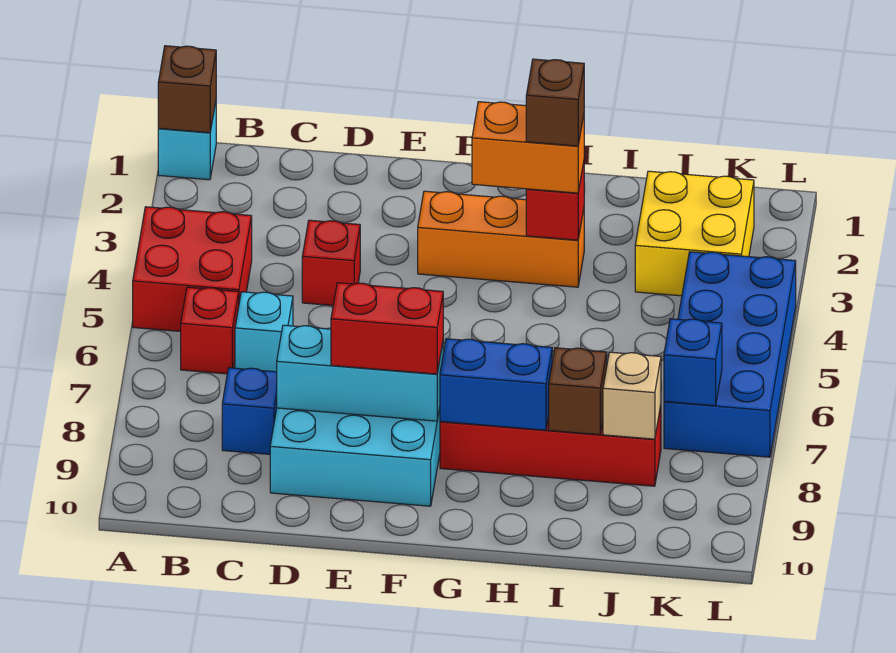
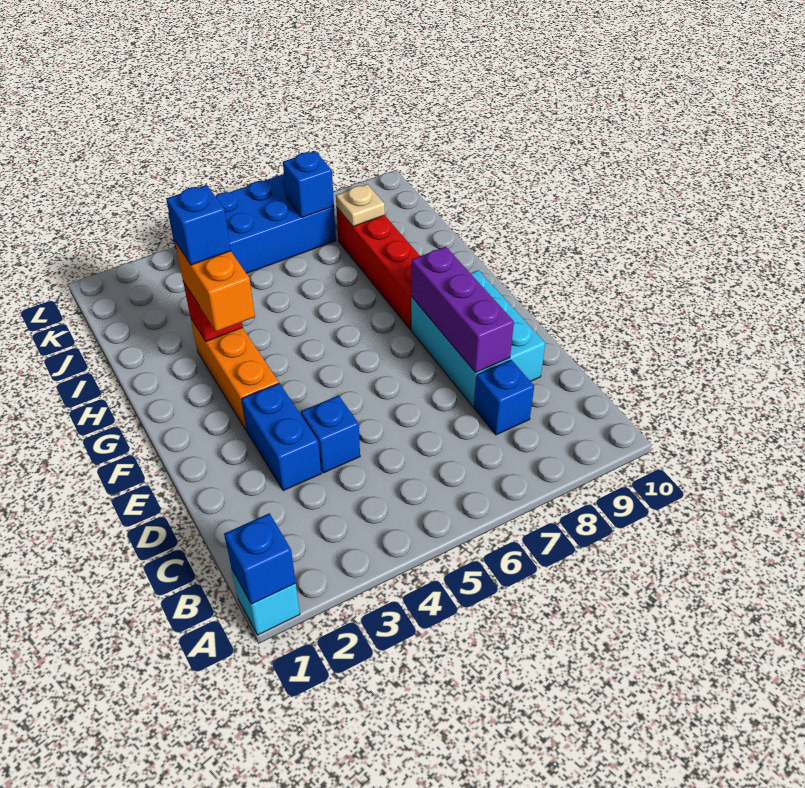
brown 1x1 brick [158,46,216,133] -> blue 1x1 brick [224,513,296,604]
red 2x2 brick [133,207,252,331] -> none
red 1x1 brick [181,287,239,374] -> none
cyan 1x1 brick [235,292,293,372] -> none
red 1x1 brick [302,220,360,306] -> blue 1x1 brick [301,395,360,473]
cyan 1x3 brick [277,325,443,421] -> purple 1x3 brick [411,247,514,373]
red 1x2 brick [331,283,443,374] -> none
blue 1x2 brick [440,339,552,430] -> blue 1x2 brick moved to [242,383,321,491]
brown 1x1 brick [526,59,584,146] -> blue 1x1 brick [166,185,231,265]
brown 1x1 brick [549,348,607,435] -> none
yellow 2x2 brick [635,171,754,296] -> none
tan 1x1 brick [603,352,661,439] -> tan 1x1 plate [336,184,385,227]

